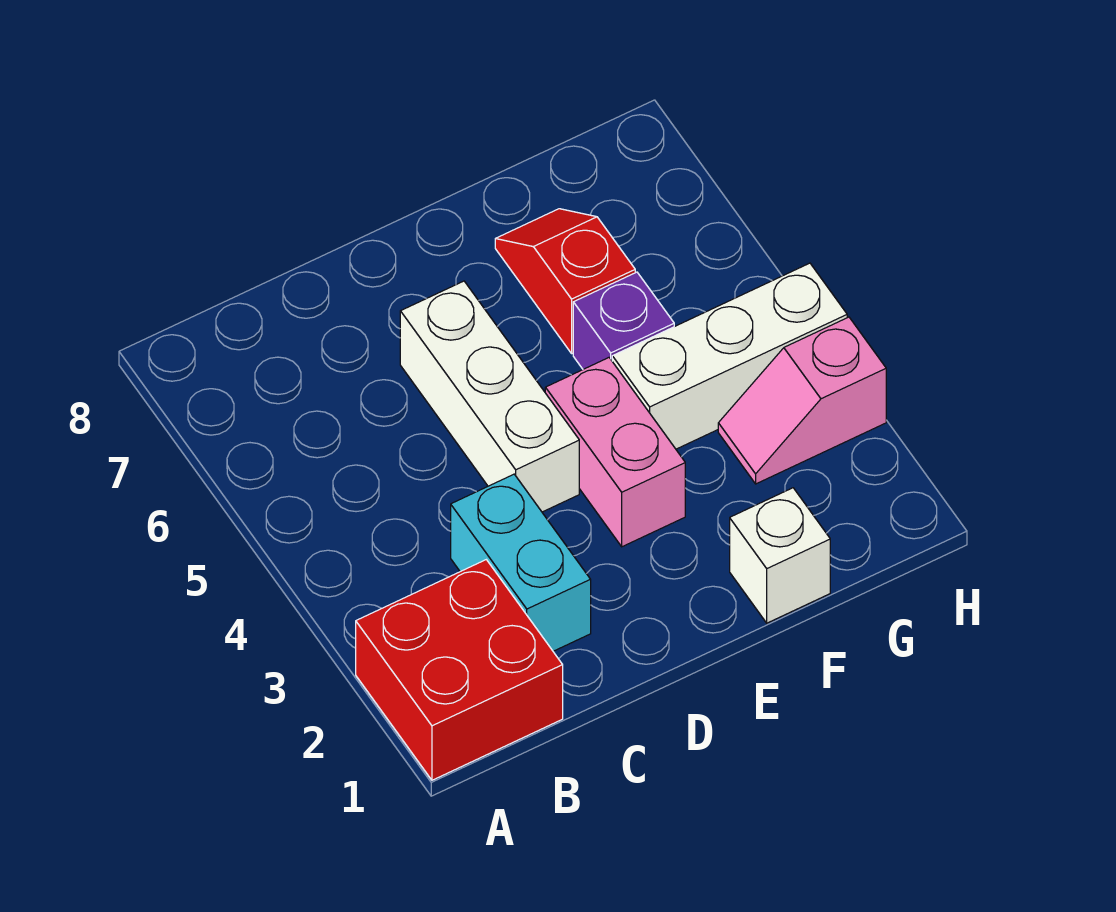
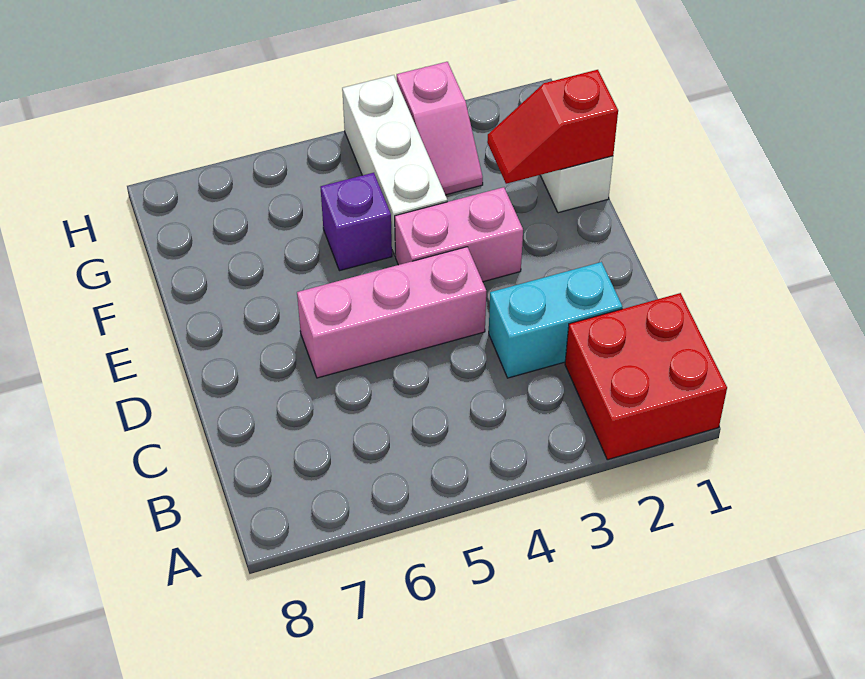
white 1x3 brick [400,281,579,512] -> pink 1x3 brick [297,247,486,378]
red 1x2 slope [495,209,635,353] -> red 1x2 slope moved to [487,70,618,184]

